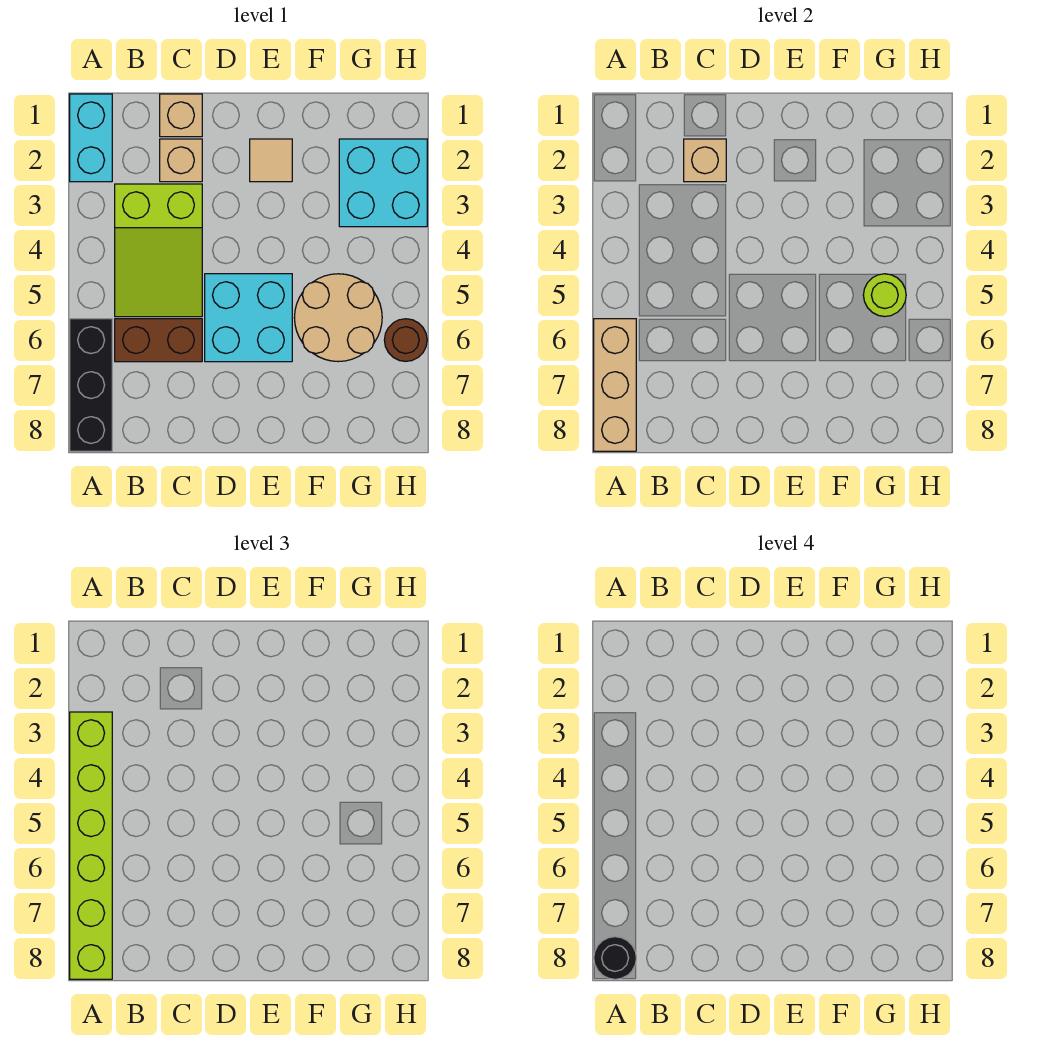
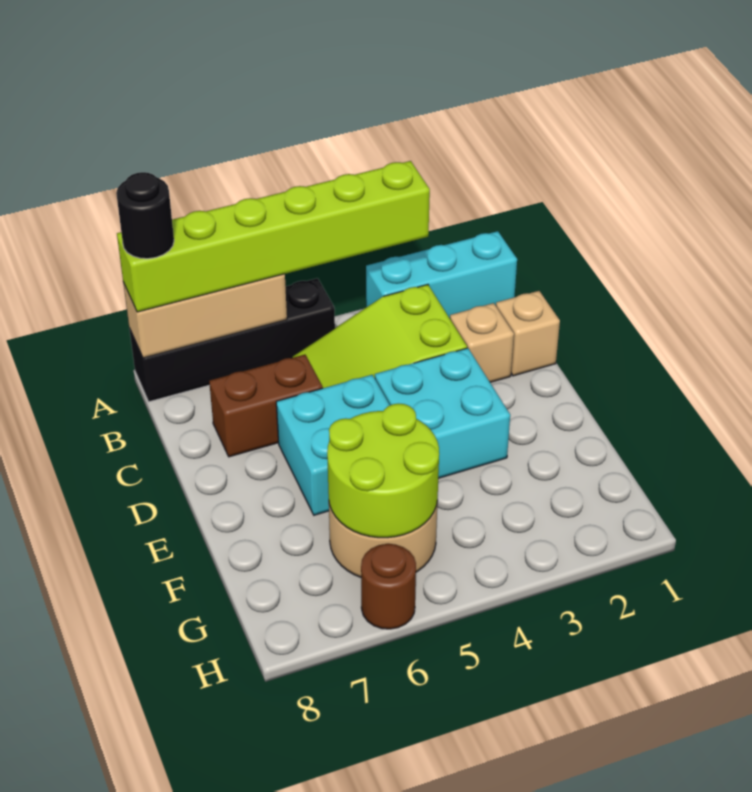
cyan 1x2 brick [70,94,112,182] -> cyan 1x3 brick [366,231,517,318]
black 1x3 brick [70,319,112,451] -> black 1x4 brick [129,278,335,402]
brown 1x2 brick [115,319,202,362] -> brown 1x2 brick turned to [209,355,323,457]
tan 1x1 brick [684,139,726,182] -> none
tan 1x1 tile [250,139,292,182] -> none
cyan 2x2 brick [339,139,427,227] -> cyan 2x2 brick moved to [375,348,510,478]
lime 1x1 round brick [863,274,906,317] -> lime 2x2 round brick [327,404,439,538]

